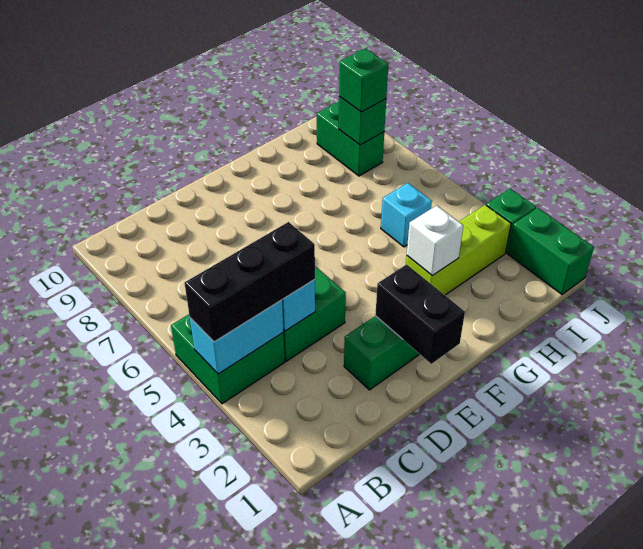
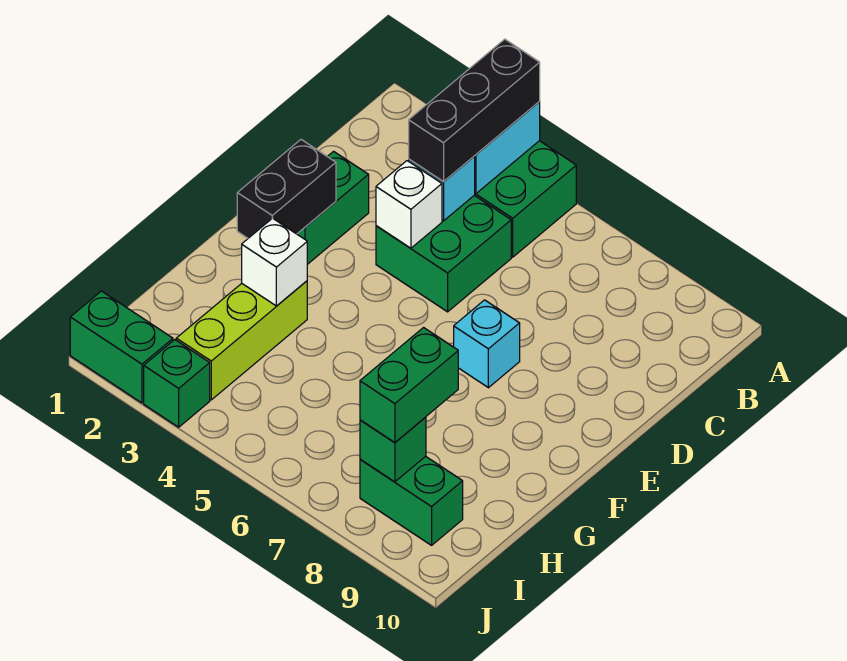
none -> white 1x1 brick [376,161,442,248]
black 1x2 brick [375,264,465,364] -> black 1x2 brick turned to [237,140,336,238]
cyan 1x1 brick [381,183,432,247] -> cyan 1x1 brick moved to [454,300,520,388]
green 1x1 brick [339,49,388,112] -> green 1x2 brick [360,328,458,442]

